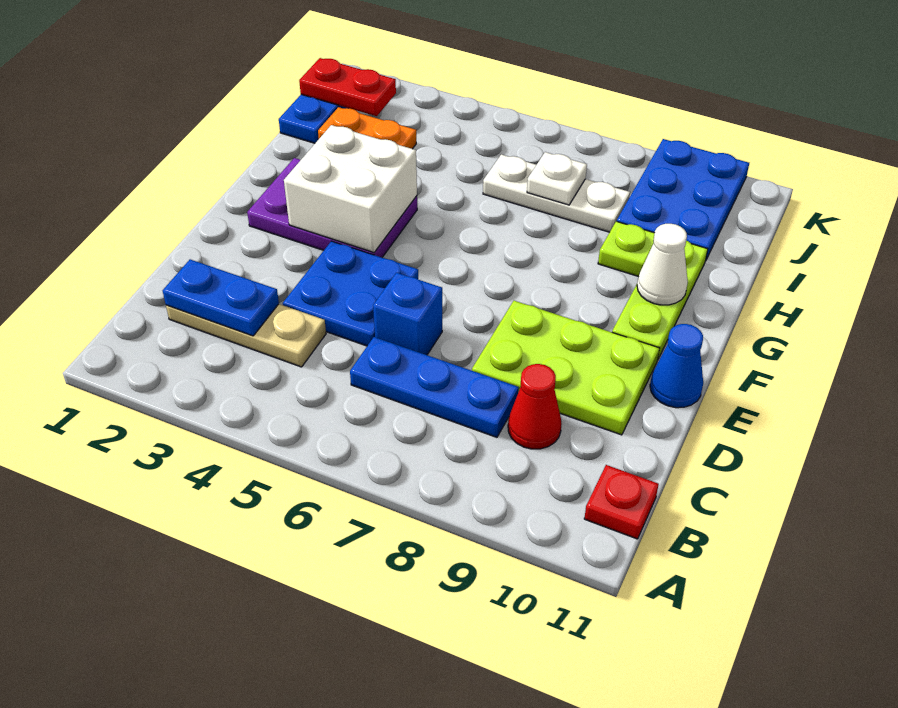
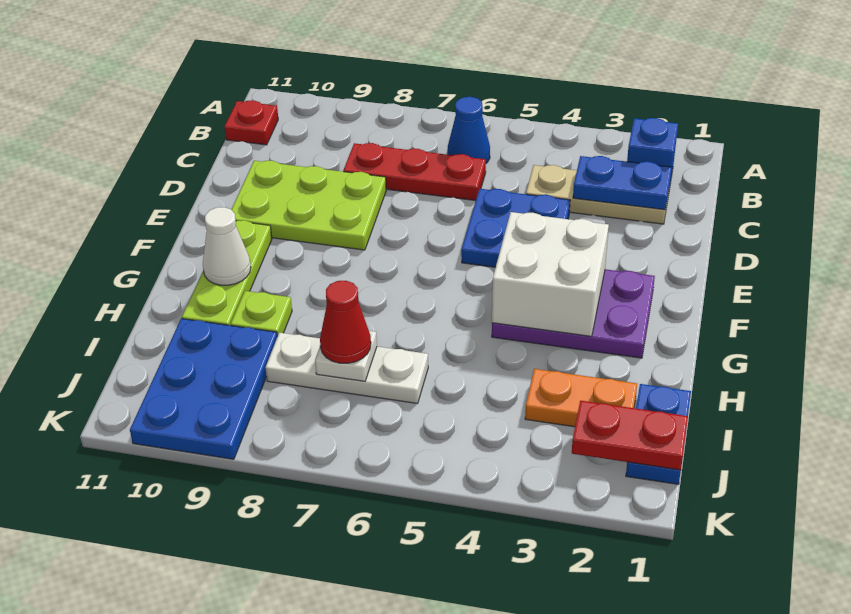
blue 1x3 plate [350,337,519,437] -> red 1x3 plate [343,143,486,201]
red 1x1 cone [508,364,562,449] -> red 1x1 cone moved to [320,281,371,363]
blue 1x1 brick [373,273,442,355] -> blue 1x1 brick moved to [627,118,678,189]
blue 1x1 cone [650,324,703,408] -> blue 1x1 cone moved to [447,97,490,163]

